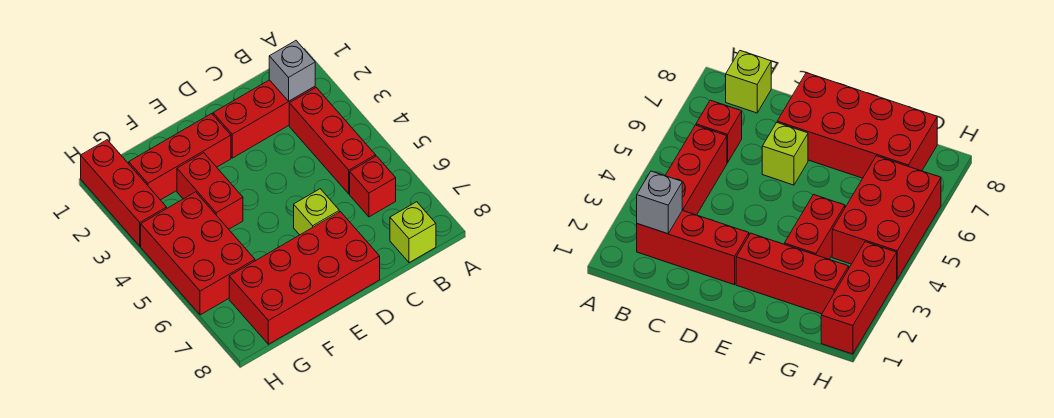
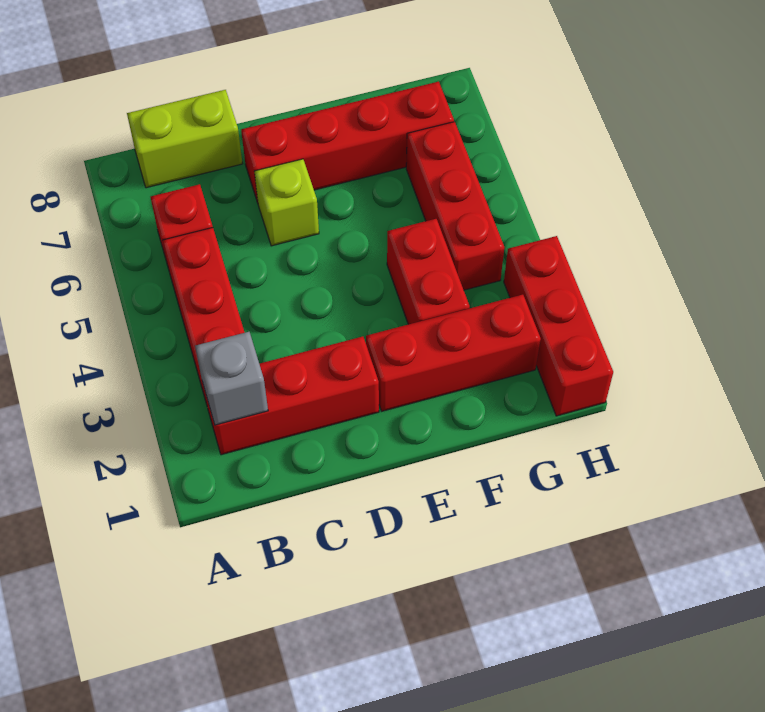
lime 1x1 brick [390,202,436,263] -> lime 1x2 brick [127,90,243,188]
red 2x4 brick [229,212,380,344] -> red 1x4 brick [241,82,454,203]
red 2x3 brick [141,192,255,315] -> red 1x3 brick [406,122,504,290]

